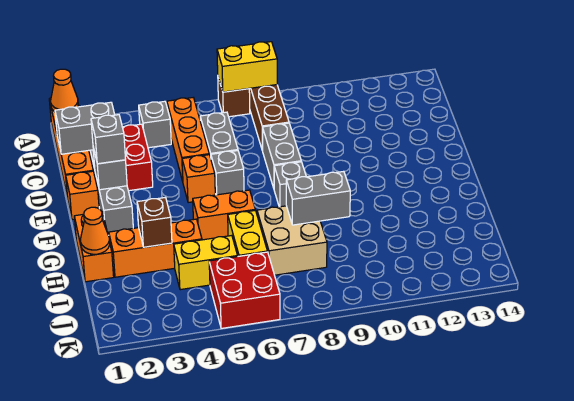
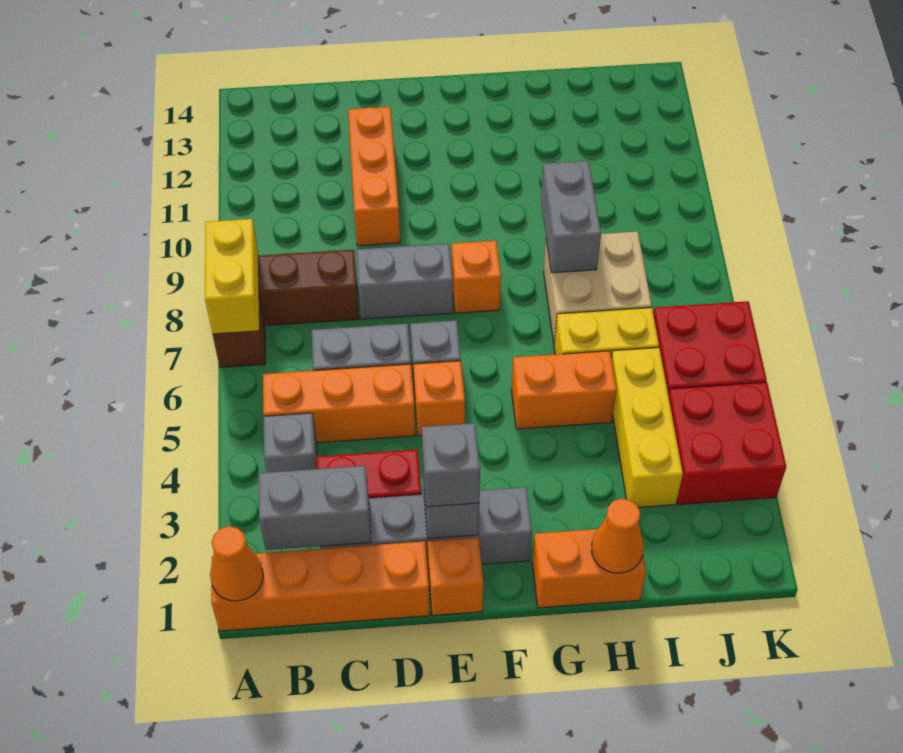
grey 1x2 brick [55,102,115,154] -> grey 1x2 brick turned to [259,466,371,550]
grey 1x1 brick [274,162,306,207] -> orange 1x1 brick [451,241,501,313]
orange 1x2 brick [193,190,255,240] -> orange 1x2 brick turned to [511,351,616,429]
orange 1x3 brick [109,219,202,277] -> orange 1x3 brick moved to [348,107,400,246]
brown 1x1 brick [137,198,172,247] -> none
yellow 1x2 brick [174,236,238,290] -> yellow 1x3 brick [611,348,683,507]
none -> red 2x2 brick [668,382,786,505]

